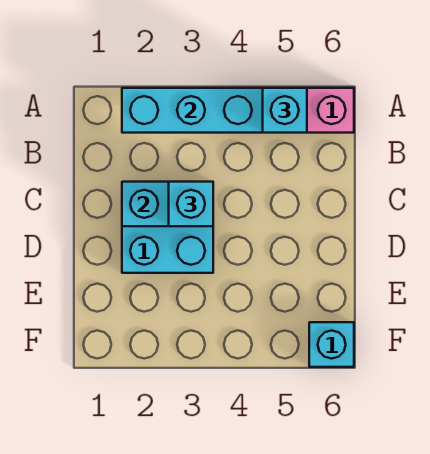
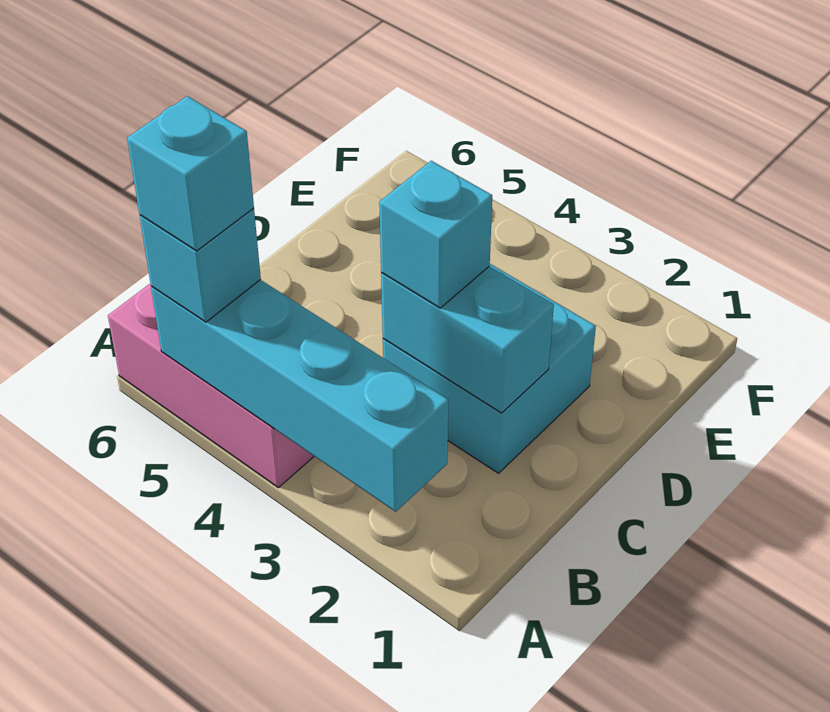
cyan 1x1 brick [309,322,354,367] -> cyan 1x1 brick moved to [127,96,254,251]

